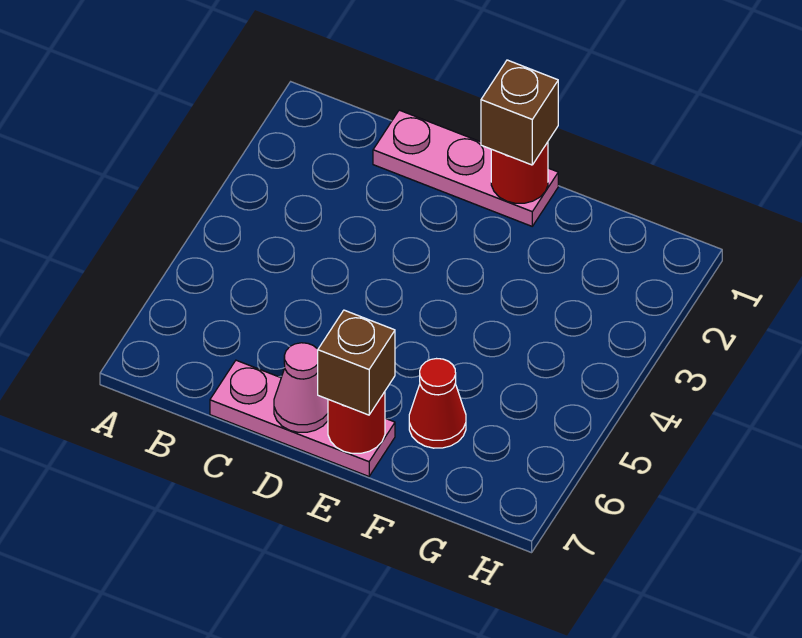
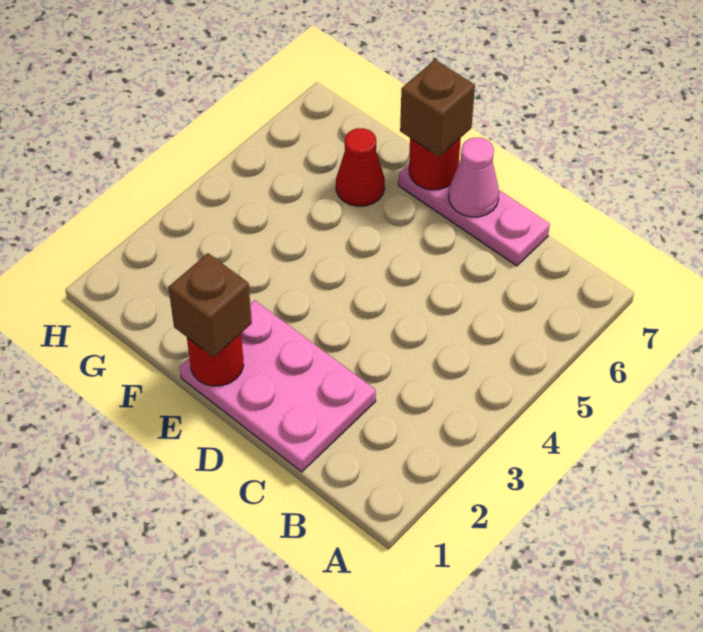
pink 1x3 plate [373,110,558,226] -> pink 2x3 plate [180,300,376,472]

